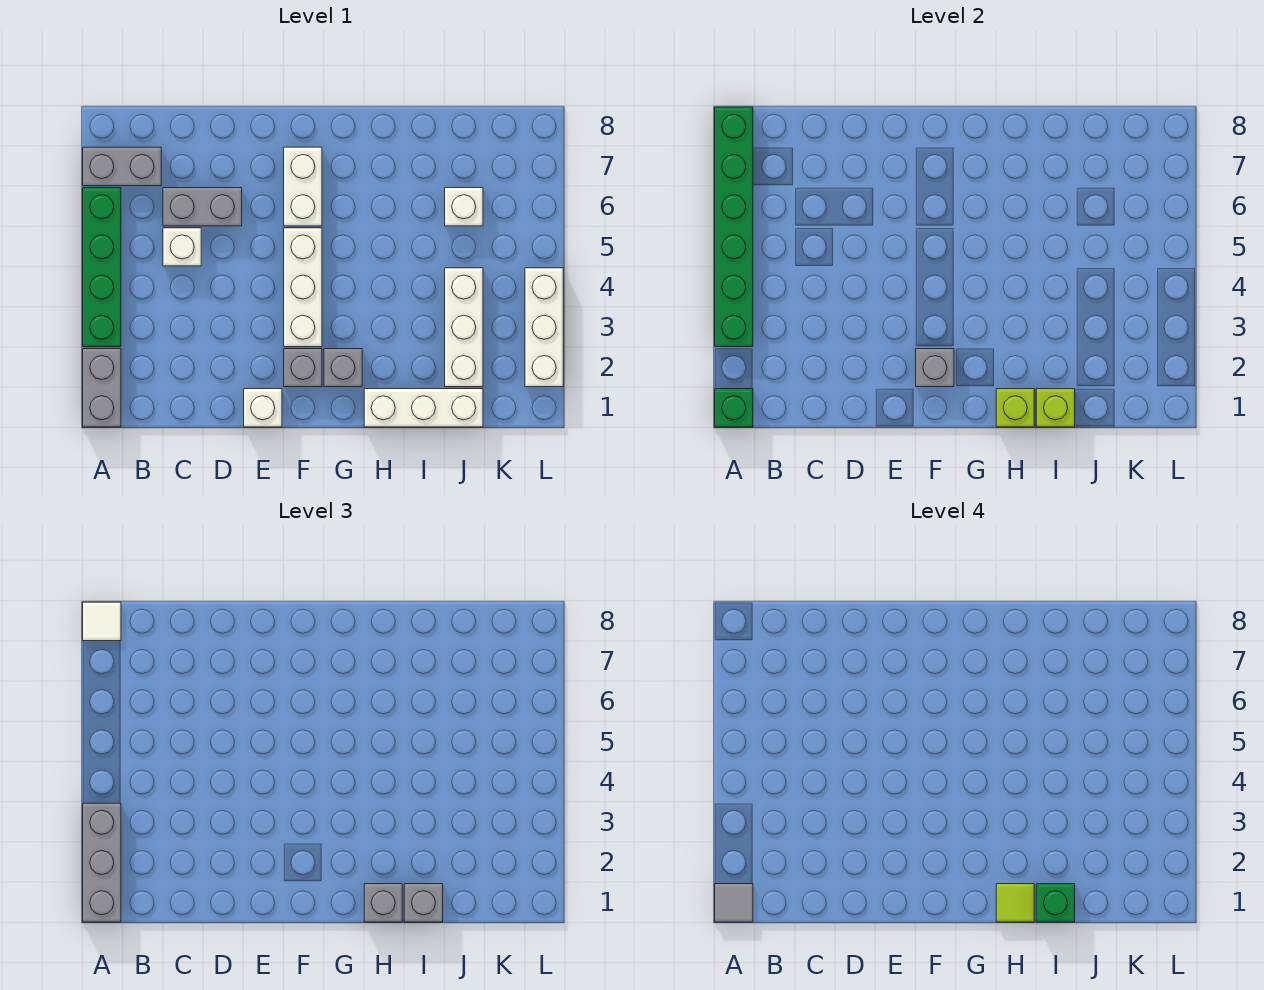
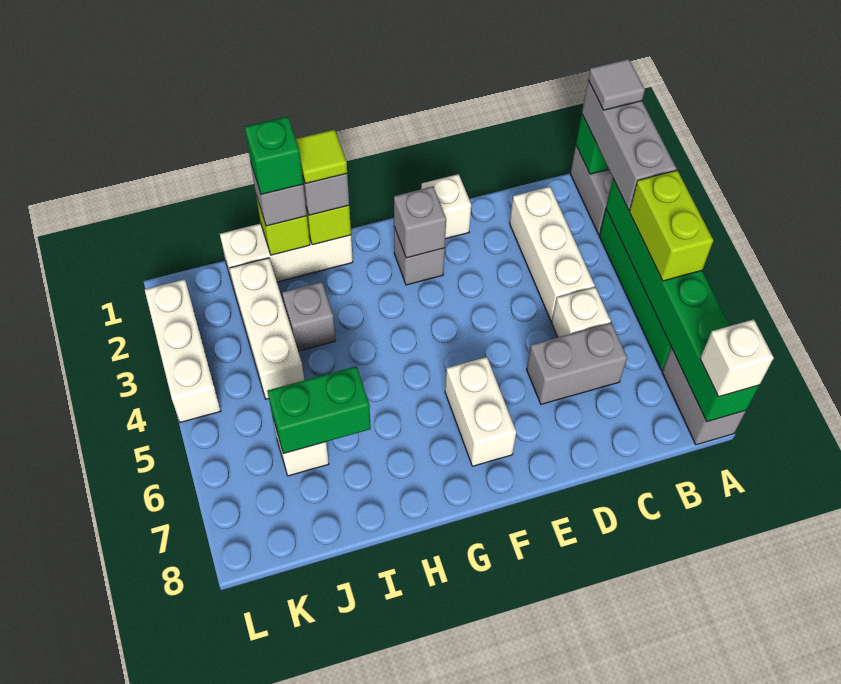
none -> lime 1x2 brick [629,170,713,281]
grey 1x2 brick [83,147,161,186] -> grey 1x2 brick turned to [662,348,746,445]
white 1x1 tile [83,602,121,641] -> white 1x1 brick [700,319,774,397]
white 1x3 brick [284,228,322,347] -> white 1x3 brick moved to [510,187,595,322]
grey 1x1 brick [324,349,362,387] -> grey 1x1 brick moved to [282,282,335,351]
none -> green 1x2 brick [267,366,371,454]

